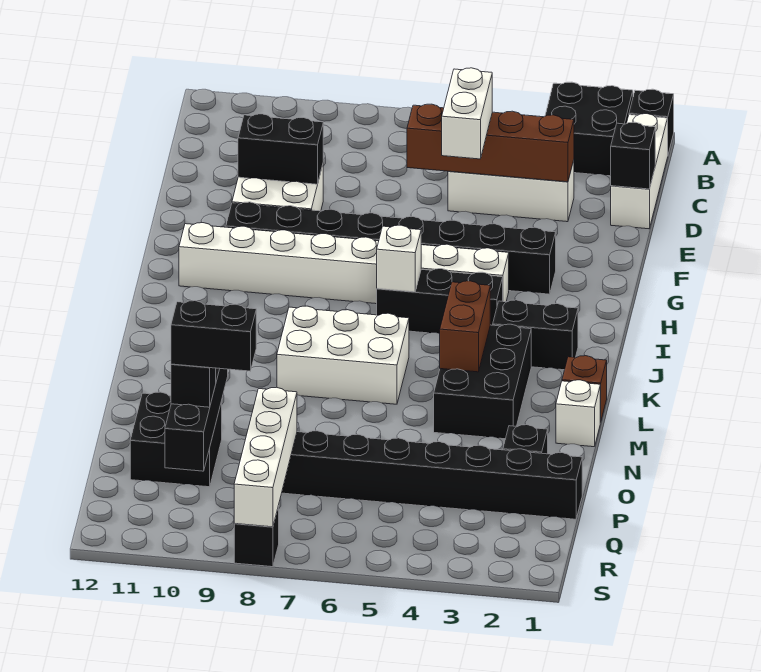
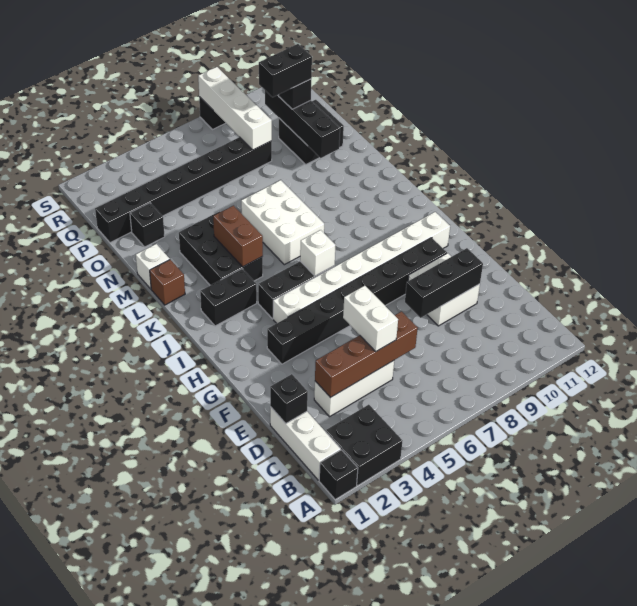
black 1x2 brick [238,114,323,184] -> black 1x3 brick [405,248,483,318]
white 2x3 brick [277,306,409,404] -> white 2x3 brick turned to [241,180,324,265]

